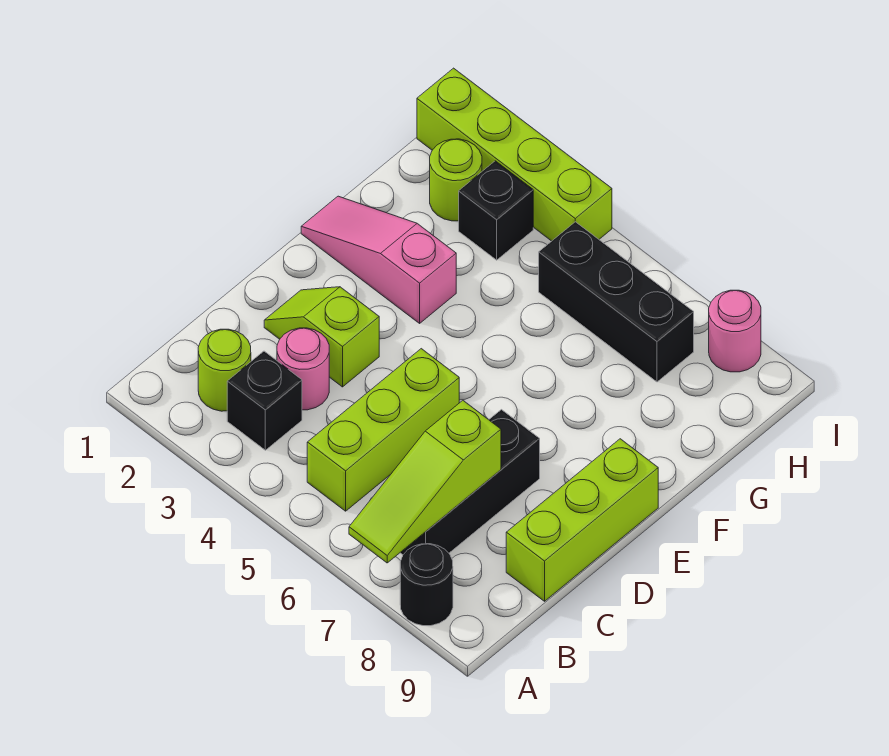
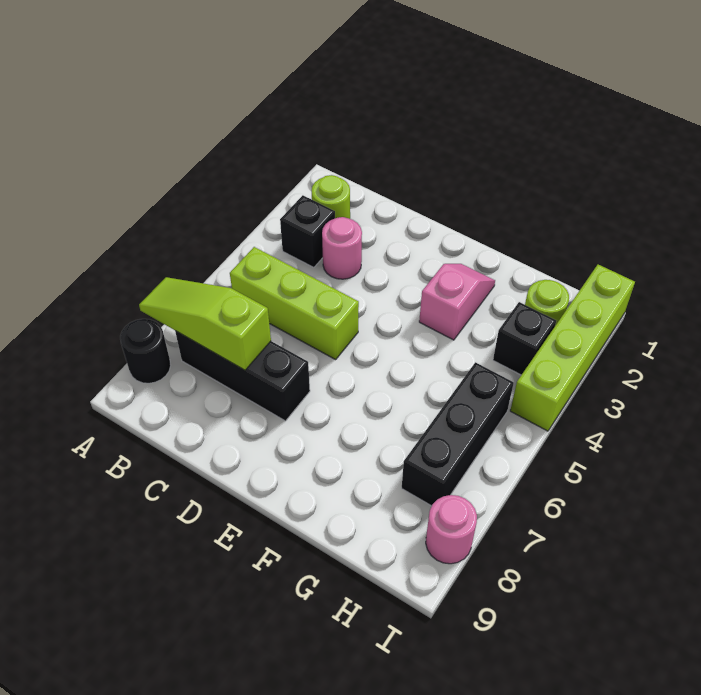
lime 1x3 brick [506,439,658,601] -> none
lime 1x2 slope [264,287,379,387] -> none
pink 1x3 slope [301,196,456,323] -> pink 1x2 slope [419,264,495,340]

